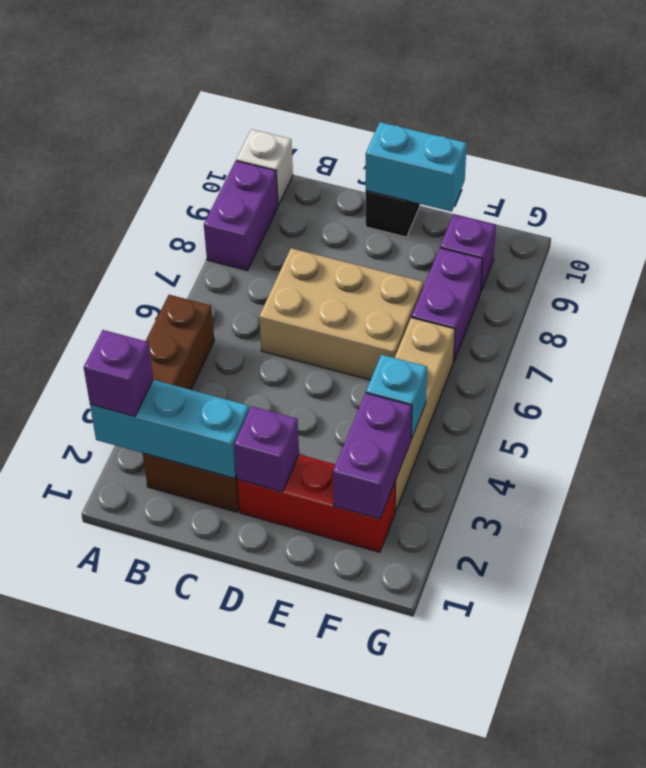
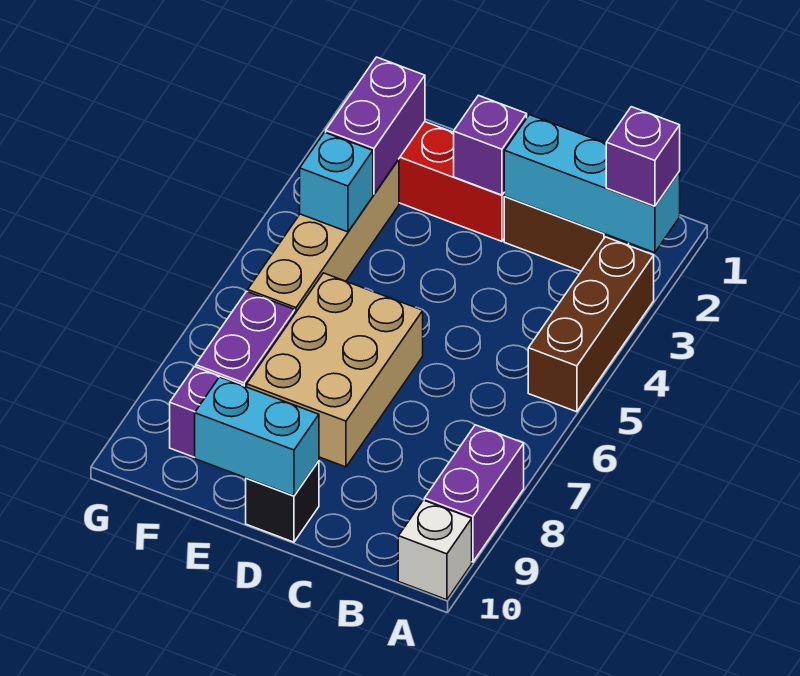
tan 2x3 brick [259,248,423,380] -> tan 2x3 brick turned to [247,273,423,467]

